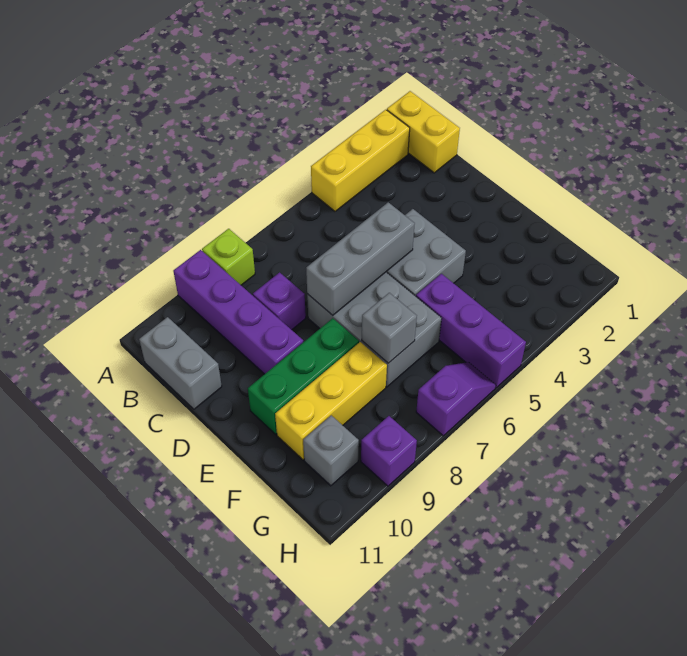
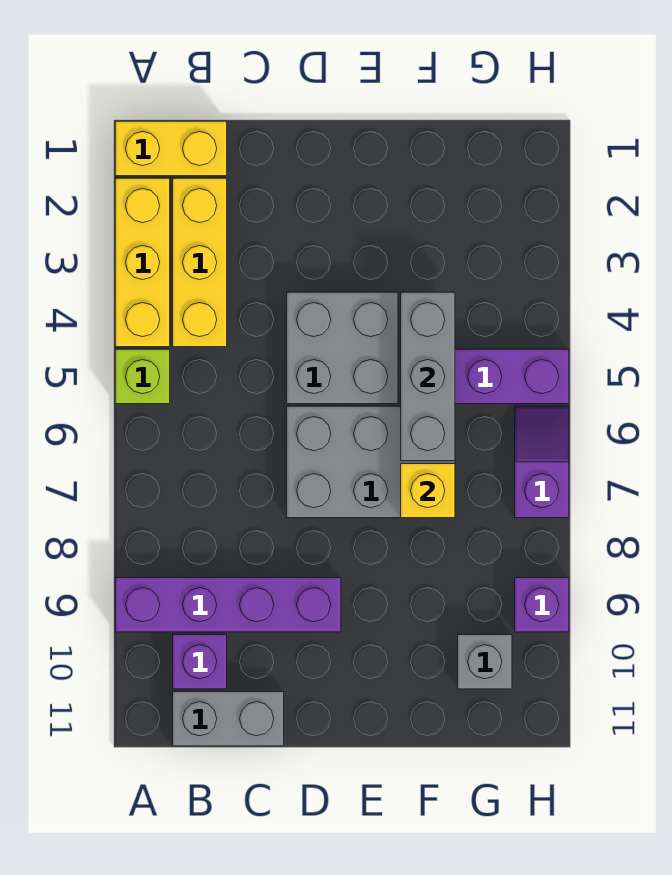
lime 1x1 brick [202,229,255,285] -> lime 1x1 brick moved to [115,349,170,404]
purple 1x1 brick [253,272,306,330] -> purple 1x1 brick moved to [173,635,227,689]
grey 1x3 brick [306,202,415,315] -> grey 1x3 brick moved to [401,292,455,461]
green 1x3 brick [248,318,359,434] -> none
grey 1x1 brick [362,293,417,363] -> yellow 1x1 brick [401,464,455,518]
yellow 1x3 brick [275,342,387,460] -> yellow 1x3 brick moved to [173,178,227,347]

